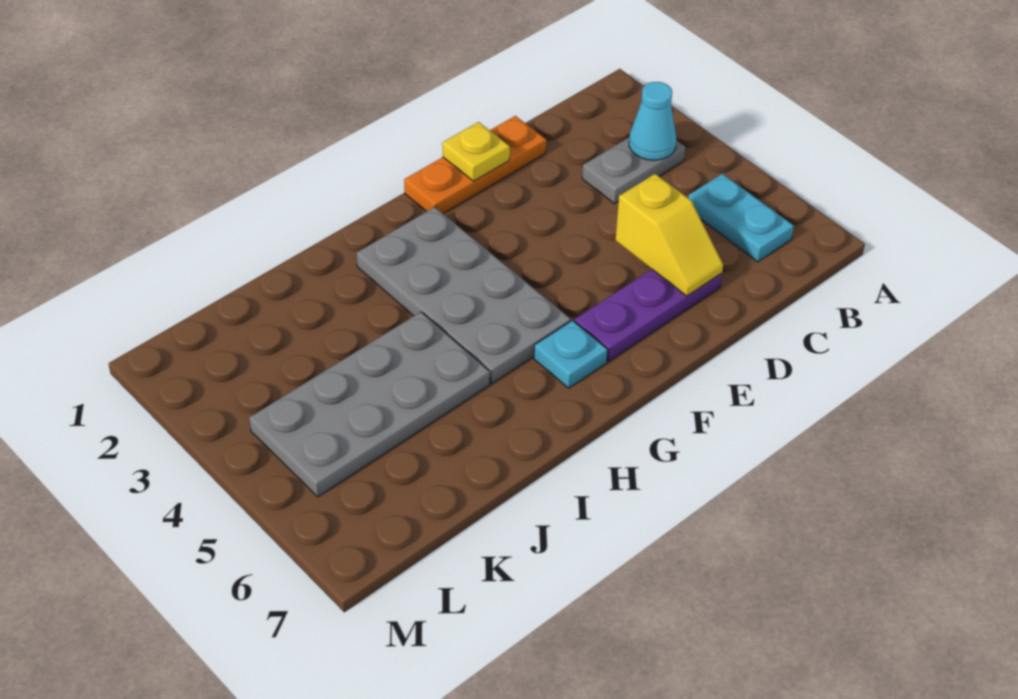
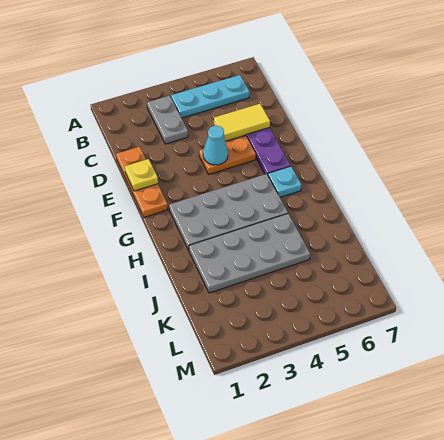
cyan 1x1 cone [629,82,676,160] -> cyan 1x1 cone moved to [203,126,228,165]
cyan 1x2 plate [688,174,794,262] -> cyan 1x3 plate [171,75,250,118]
yellow 1x2 slope [615,174,723,296] -> yellow 1x2 tile [214,104,270,141]
none -> orange 1x2 plate [199,136,256,174]
grey 2x4 plate [249,312,490,497] -> grey 2x4 plate turned to [189,214,310,293]

